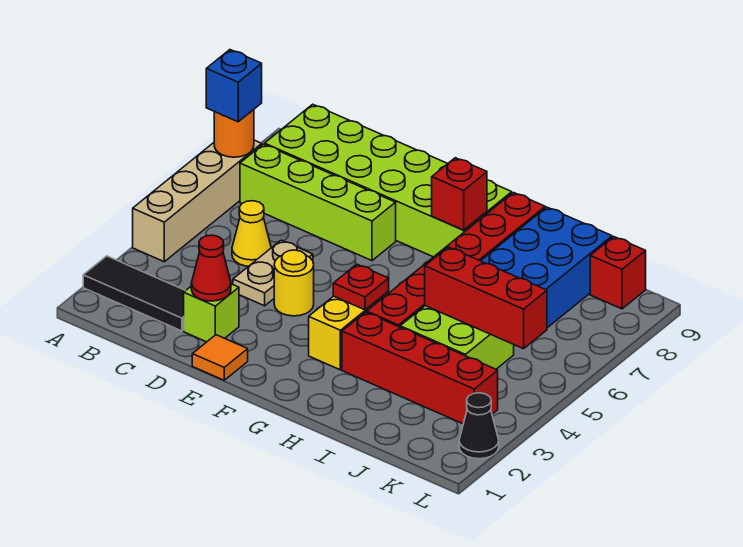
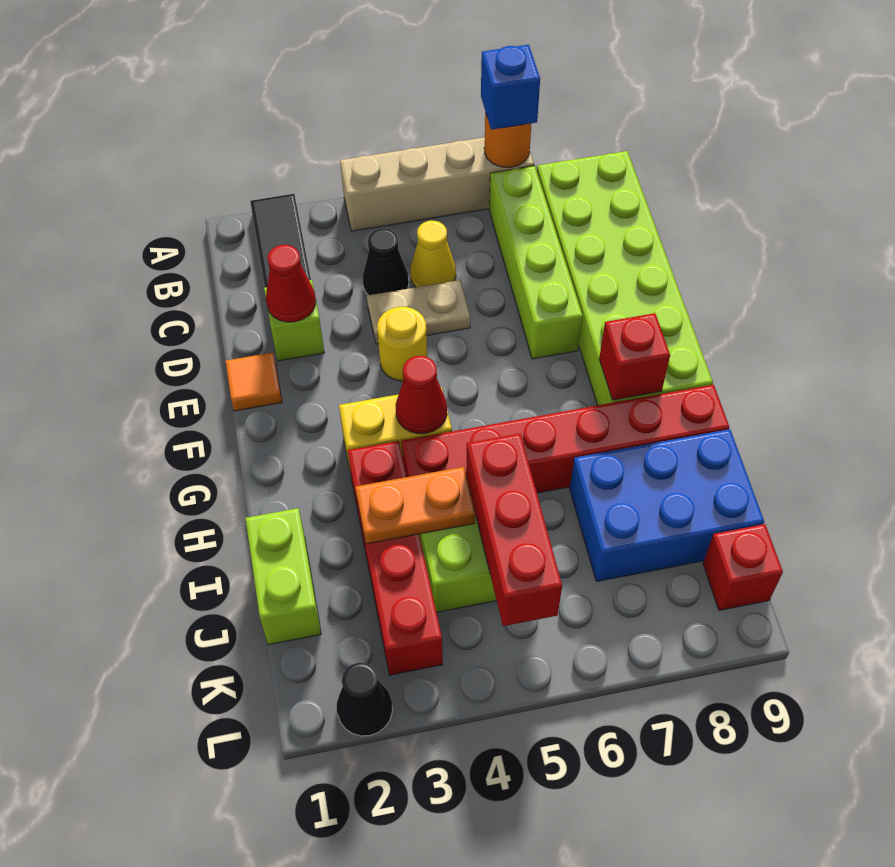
none -> black 1x1 cone [363,229,409,295]
red 1x1 plate [333,264,389,310] -> red 1x1 cone [396,356,447,434]
none -> lime 1x2 brick [245,508,321,645]
none -> orange 1x2 plate [355,467,475,544]

